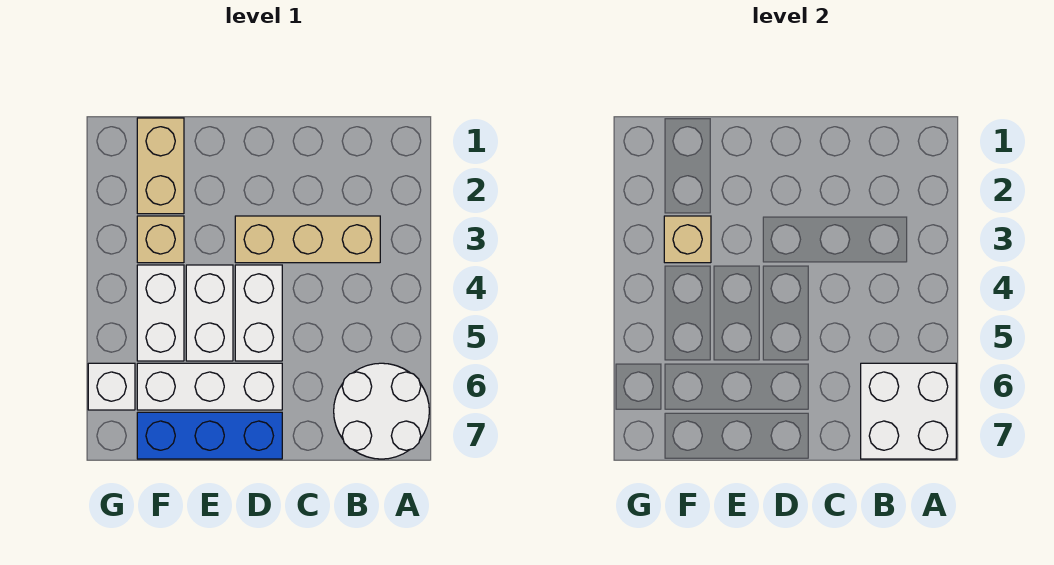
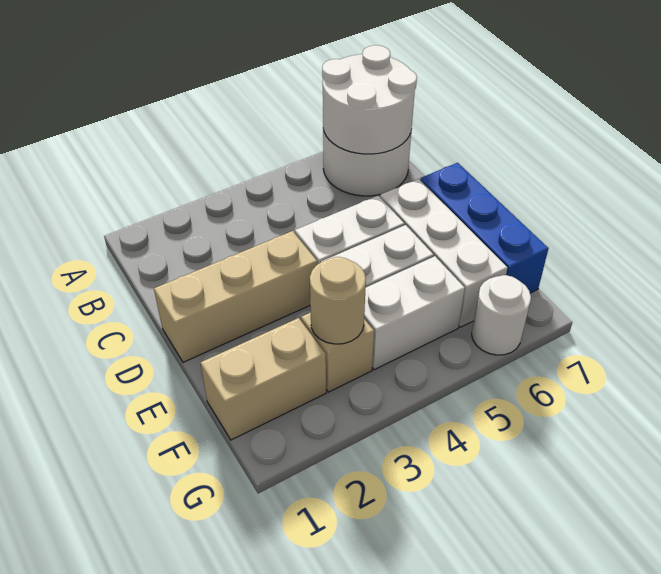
white 2x2 brick [861,363,956,459] -> white 2x2 round brick [322,45,417,154]
tan 1x3 brick [235,216,380,263] -> tan 1x3 brick turned to [154,231,317,362]
tan 1x1 brick [664,216,711,263] -> tan 1x1 round brick [310,257,366,344]
white 1x1 brick [88,363,135,410] -> white 1x1 round brick [472,275,531,355]

